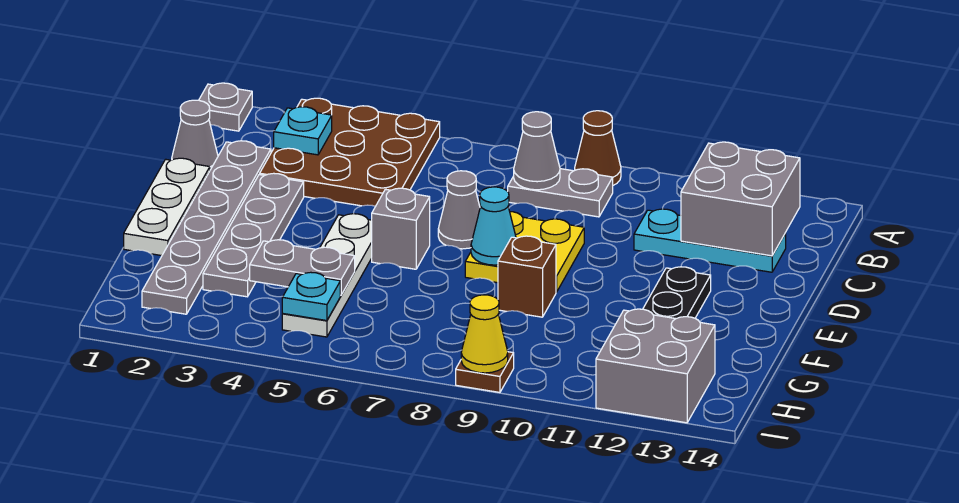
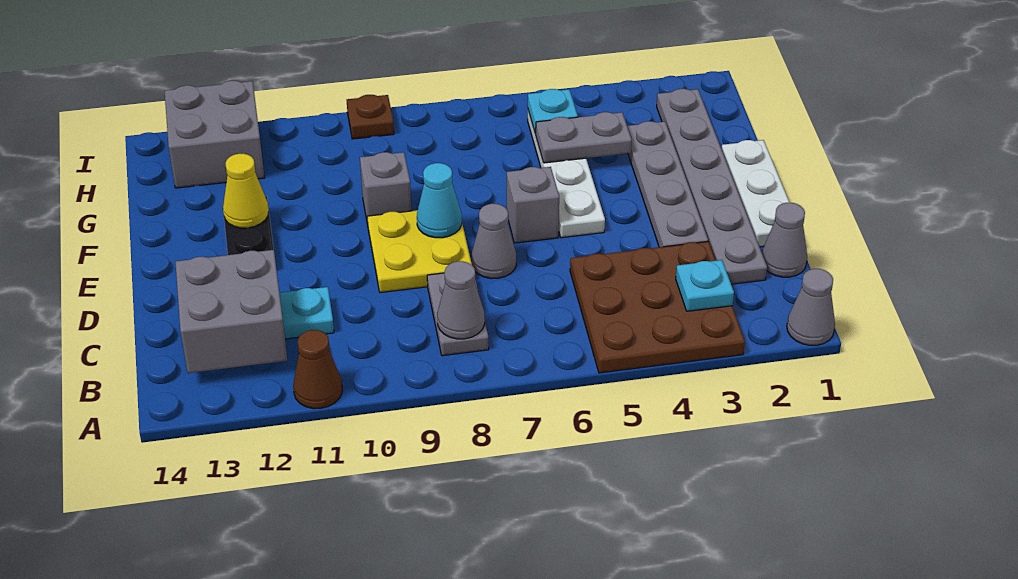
grey 1x1 plate [199,83,252,131] -> grey 1x1 cone [787,269,835,345]
brown 1x1 cone [575,111,621,185] -> brown 1x1 cone moved to [293,330,342,409]
grey 1x2 plate [508,169,613,217] -> grey 1x2 plate turned to [427,273,489,356]
brown 1x1 brick [498,236,556,317] -> grey 1x1 brick [360,152,412,225]
yellow 1x1 cone [461,295,508,373] -> yellow 1x1 cone moved to [223,154,269,228]

